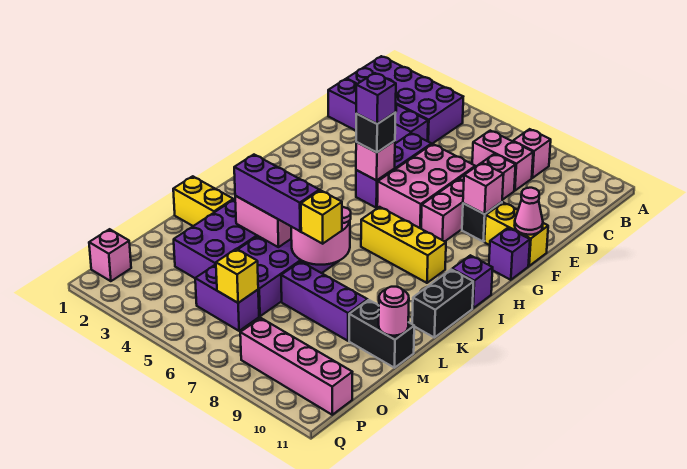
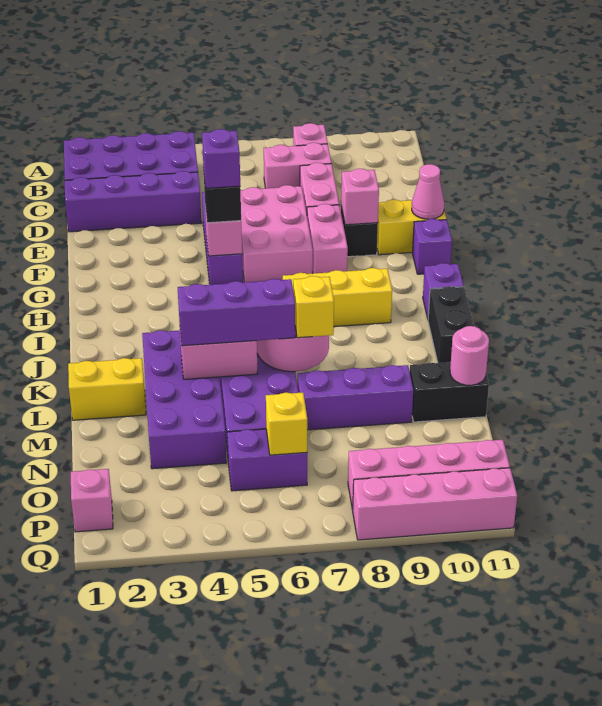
none -> pink 1x4 brick [353,468,517,540]

